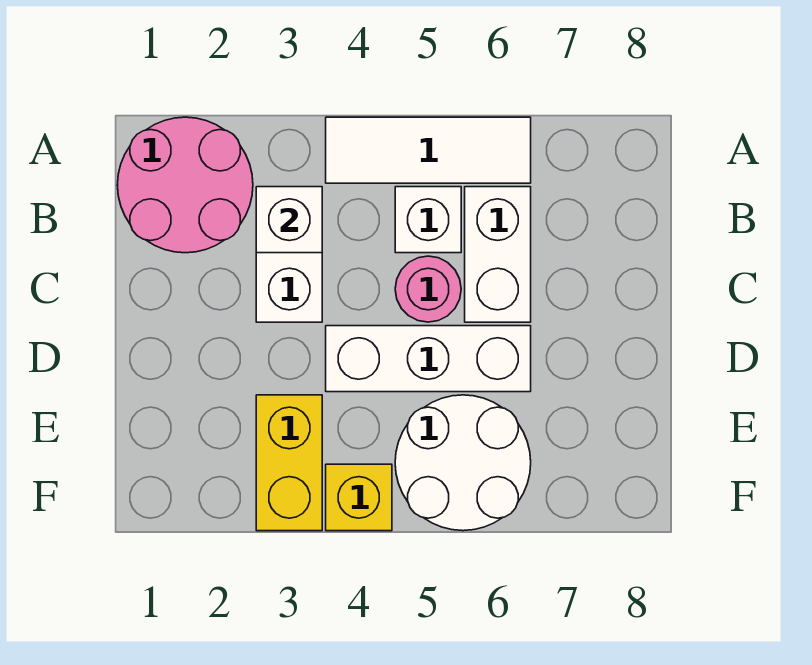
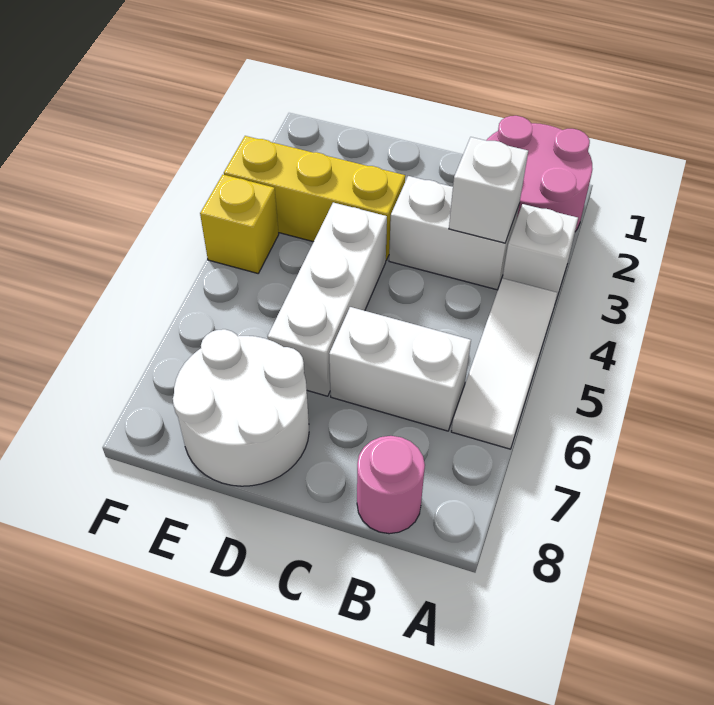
white 1x1 brick [395,187,461,253] -> white 1x1 brick moved to [503,204,578,300]
pink 1x1 round brick [395,256,461,322] -> pink 1x1 round brick moved to [357,436,425,534]
yellow 1x2 brick [256,395,322,531] -> yellow 1x3 brick [224,136,405,260]
white 2x2 round brick [395,395,531,531] -> white 2x2 round brick moved to [173,329,309,486]

